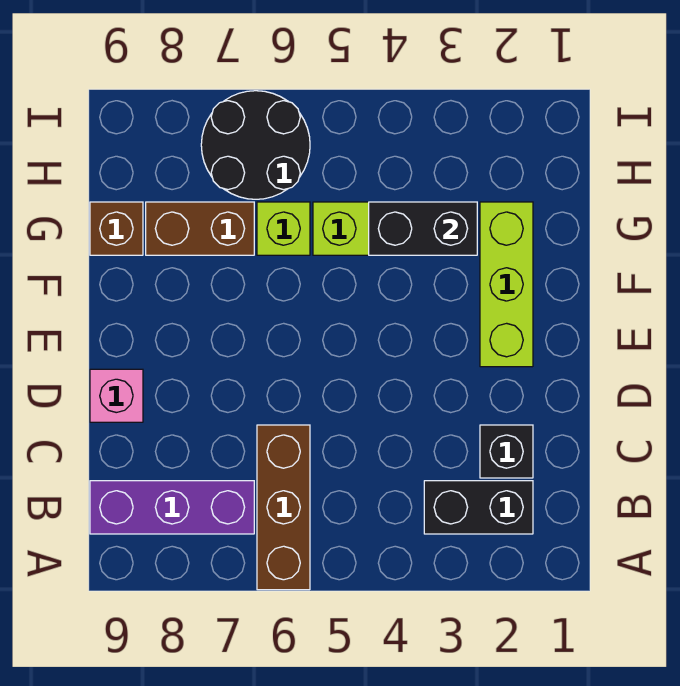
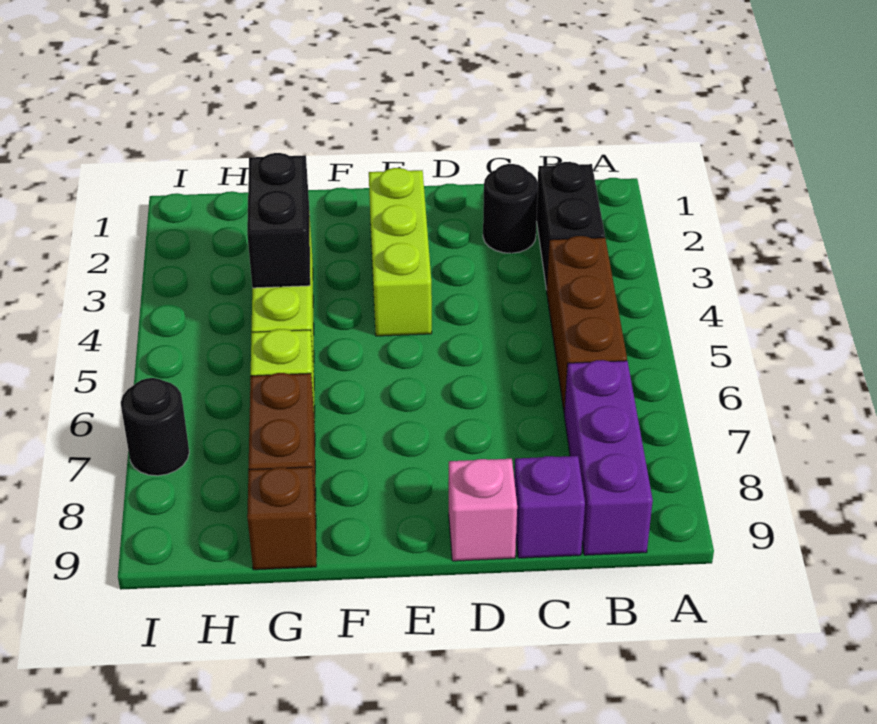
brown 1x3 brick [257,425,310,590] -> brown 1x3 brick turned to [547,236,627,412]
black 1x1 brick [480,425,533,478] -> black 1x1 round brick [483,164,538,253]
none -> purple 1x1 brick [514,456,585,558]
lime 1x3 brick [480,202,533,367] -> lime 1x3 brick turned to [369,168,432,336]
black 2x2 round brick [201,91,310,199] -> black 1x1 round brick [121,378,189,476]

